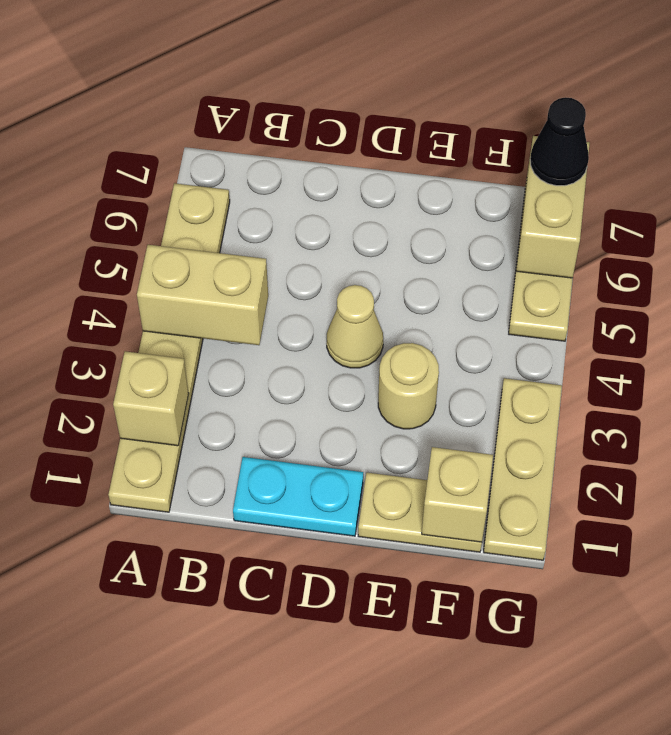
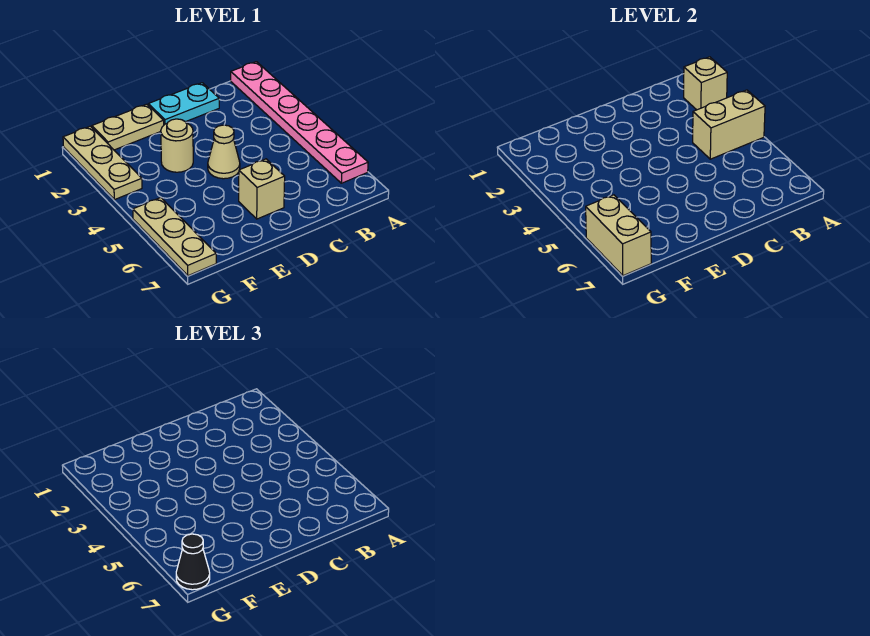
tan 1x6 plate [108,183,230,512] -> pink 1x6 plate [231,62,368,183]
tan 1x1 brick [422,447,493,542] -> tan 1x1 brick moved to [239,159,285,219]

